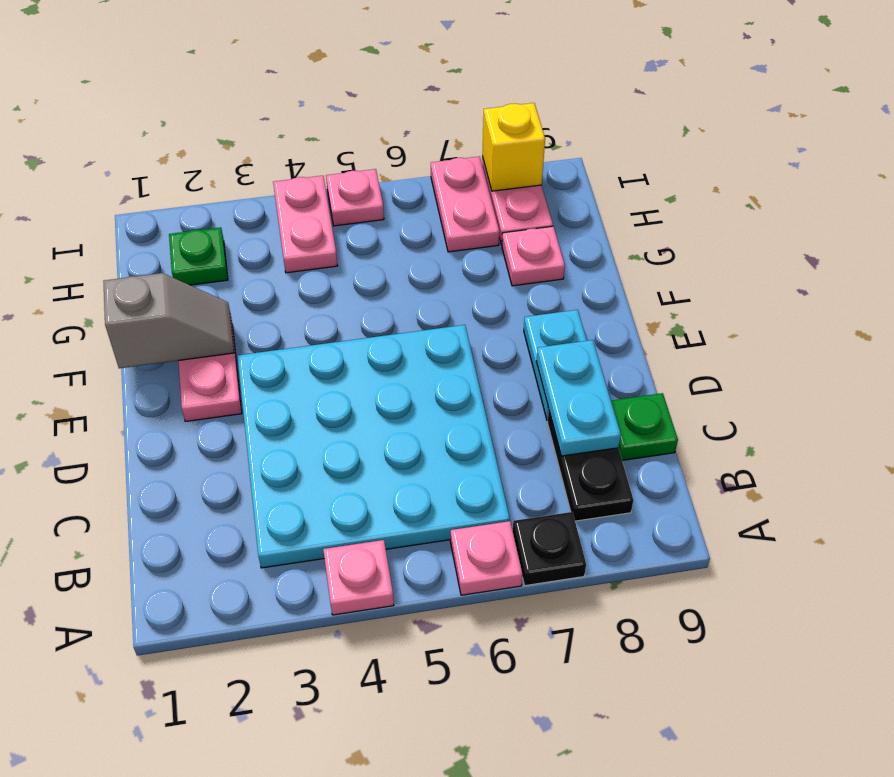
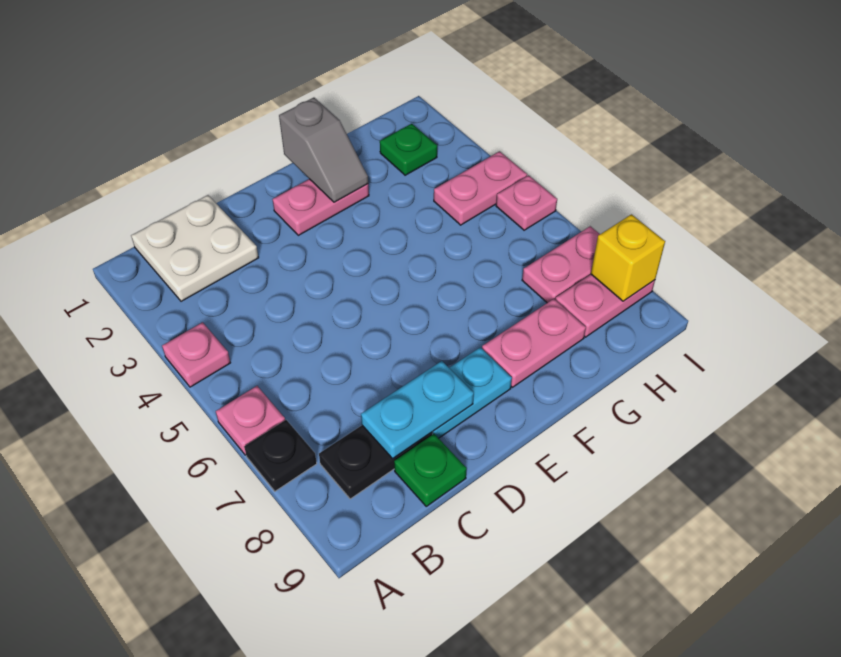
none -> white 2x2 plate [131,195,259,301]
cyan 4x4 plate [237,325,510,568] -> none
pink 1x1 plate [502,226,565,286] -> pink 1x2 plate [482,299,586,387]

